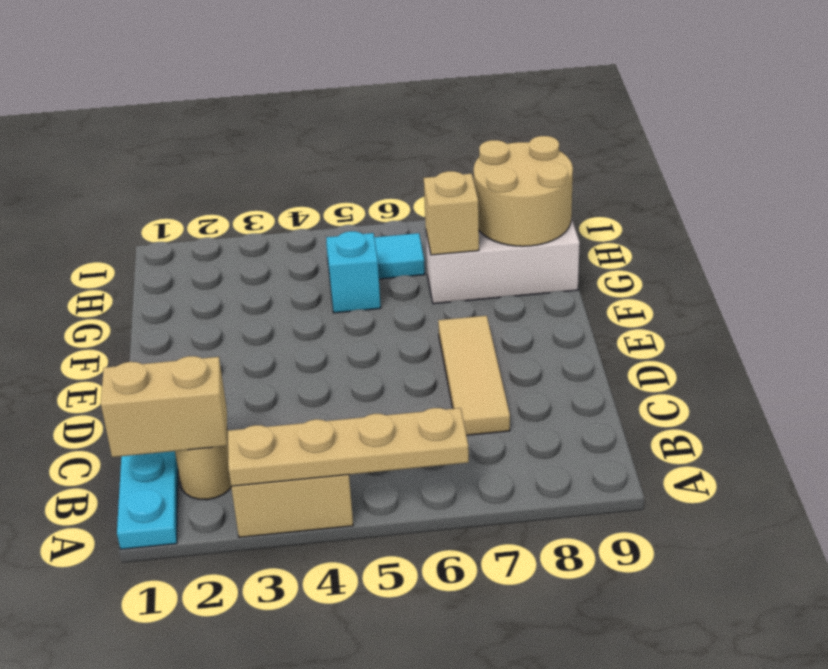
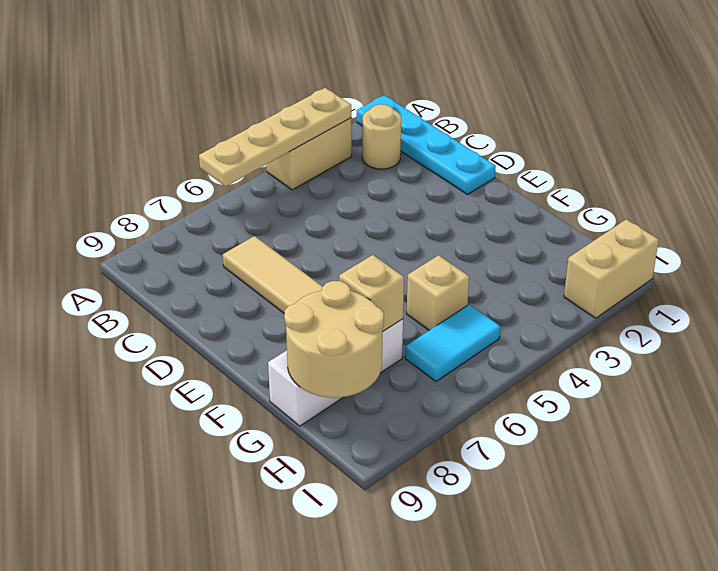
tan 1x2 brick [101,356,227,457] -> tan 1x2 brick moved to [564,219,659,318]
cyan 1x1 brick [326,231,381,313] -> tan 1x1 brick [407,255,469,330]

